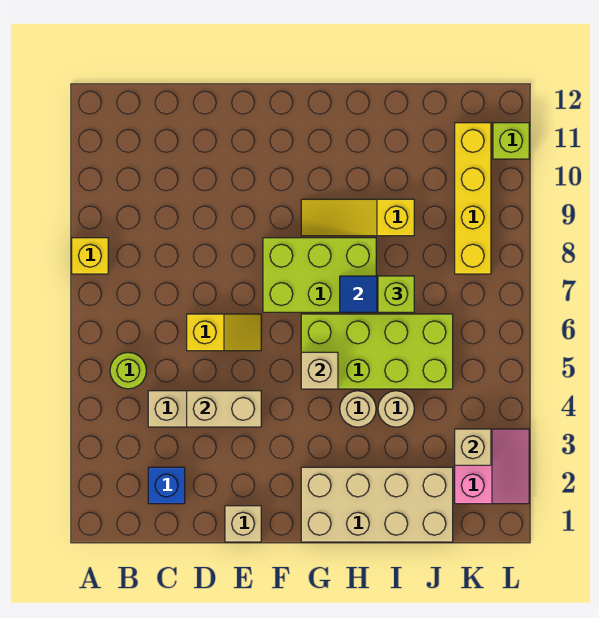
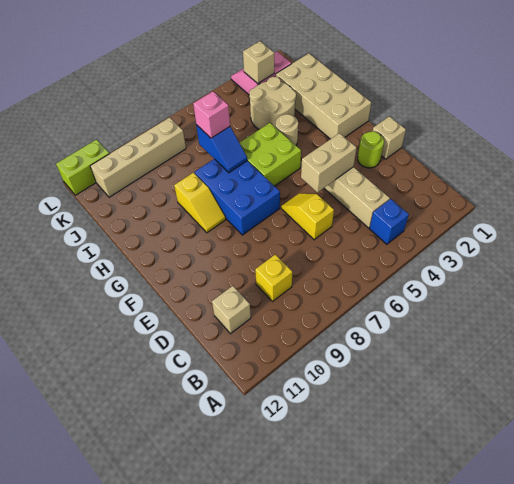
yellow 1x1 brick [72,238,108,274] -> yellow 1x1 brick moved to [255,255,292,301]
lime 1x1 round brick [110,352,146,389] -> lime 1x1 round brick moved to [358,132,384,168]
blue 1x1 brick [148,467,185,504] -> blue 1x1 brick moved to [370,199,409,244]
tan 1x2 brick [187,391,261,427] -> tan 1x2 brick turned to [301,133,356,192]
lime 2x3 brick [263,238,376,312] -> blue 2x3 brick [194,159,280,235]
lime 2x4 brick [301,314,453,389] -> lime 2x2 brick [239,123,301,186]
tan 1x1 brick [301,352,338,389] -> tan 1x1 brick moved to [212,286,251,334]
yellow 1x3 slope [301,199,414,236] -> yellow 1x2 slope [174,173,226,233]
tan 1x1 round brick [378,391,414,427] -> tan 2x2 round brick [249,77,296,129]
lime 1x1 brick [378,276,414,312] -> pink 1x1 brick [193,91,230,138]
yellow 1x4 brick [455,123,491,274] -> tan 1x4 brick [90,118,186,197]
lime 1x1 brick [493,123,529,159] -> lime 1x2 brick [56,140,109,195]

